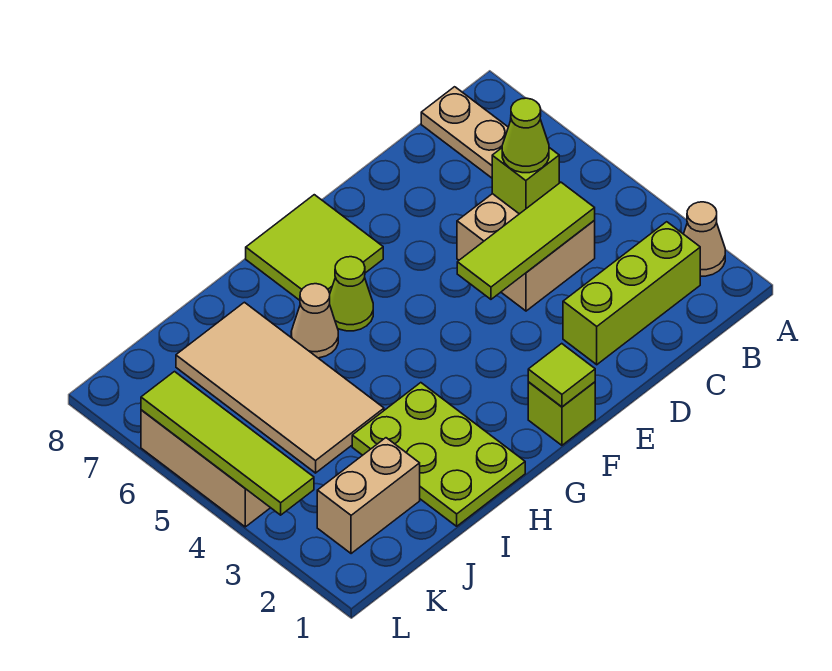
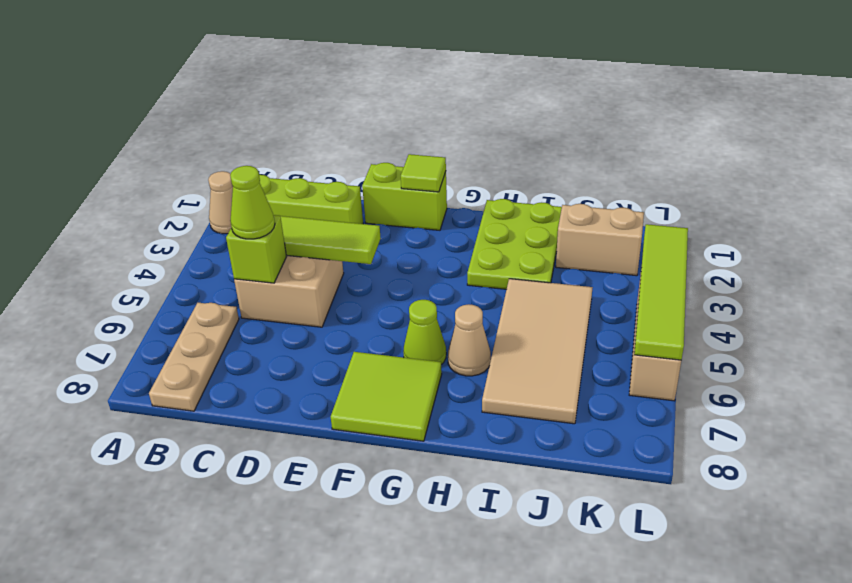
lime 1x1 brick [528,382,595,445] -> lime 1x2 brick [362,163,447,230]

